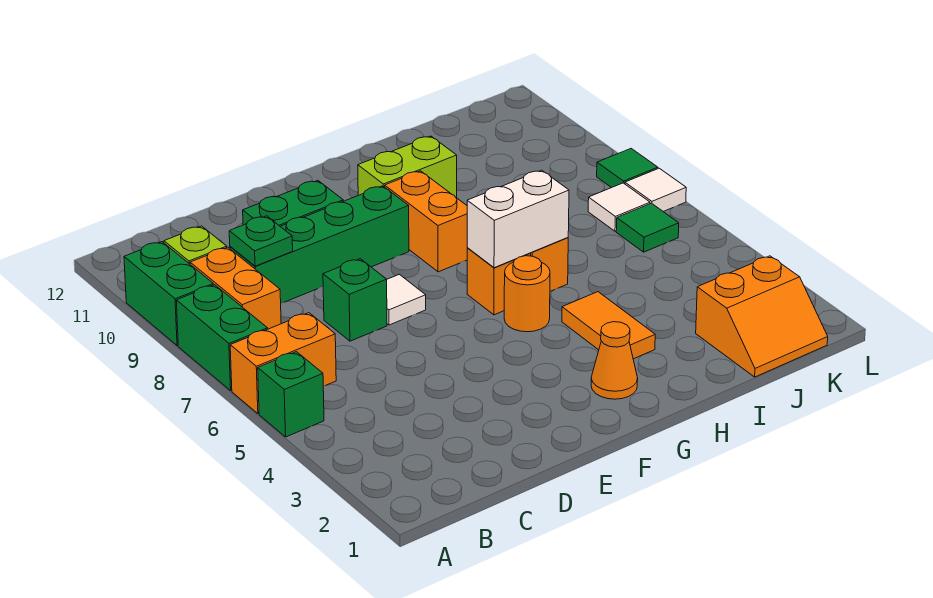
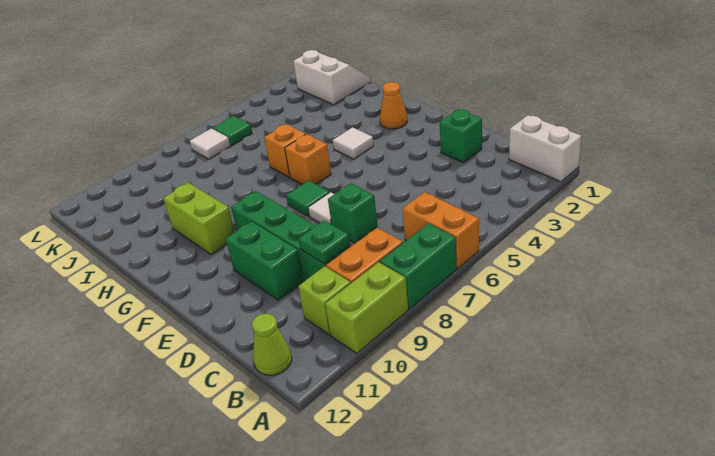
green 1x1 brick [258,352,324,437] -> green 1x1 brick moved to [440,109,482,163]
green 1x2 brick [124,242,213,346] -> lime 1x2 brick [325,262,408,353]
none -> lime 1x1 cone [252,314,292,375]
orange 1x1 round brick [504,256,550,332] -> none
white 1x2 brick [467,170,569,268] -> white 1x2 brick moved to [509,115,581,182]
orange 1x2 brick [385,171,467,272] -> none
orange 1x2 tile [562,292,655,359] -> none
orange 2x2 slope [696,256,828,377] -> white 2x2 slope [293,50,371,105]
white 1x1 tile [625,168,686,212] -> white 1x1 tile moved to [333,127,374,159]
green 1x1 tile [597,149,658,188] -> green 1x1 tile moved to [286,180,329,217]

